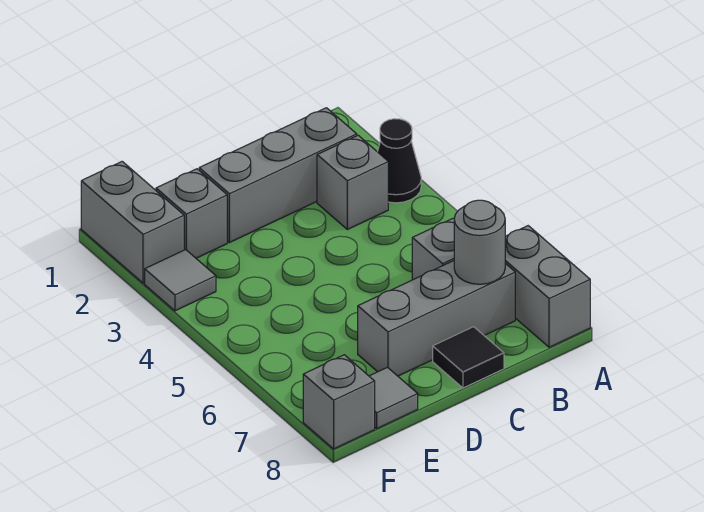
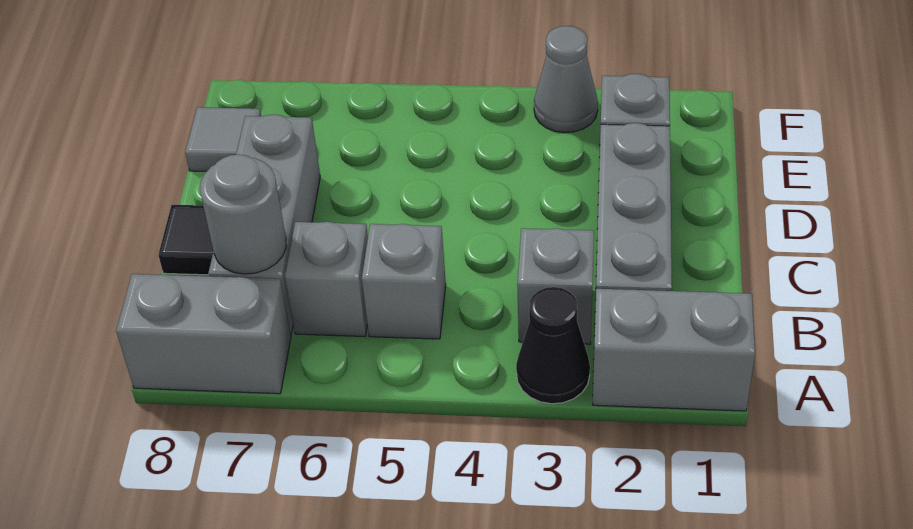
grey 1x2 brick [81,162,184,283] -> grey 1x2 brick moved to [593,289,755,411]
grey 1x1 tile [145,250,216,311] -> grey 1x1 cone [534,26,598,133]
grey 1x1 brick [303,355,375,449] -> grey 1x1 brick moved to [362,224,446,339]

